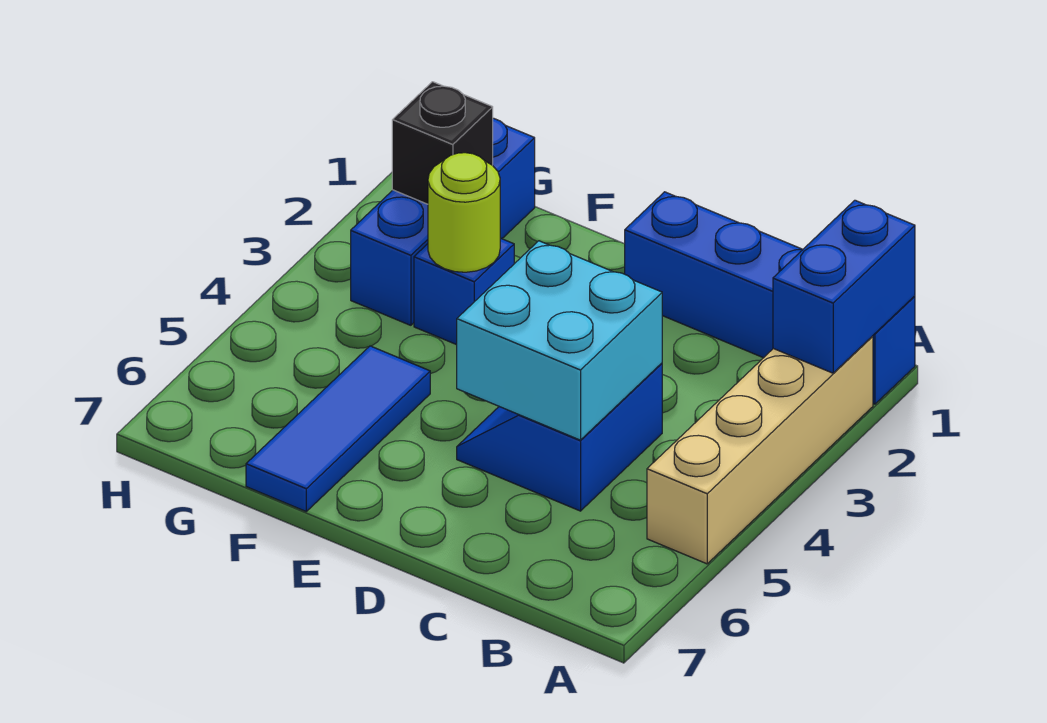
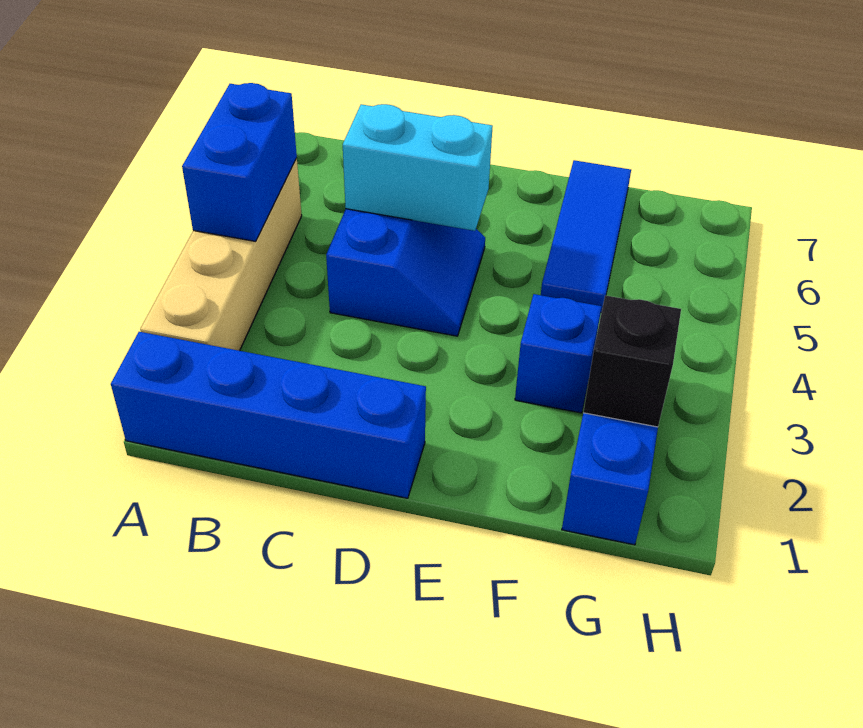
blue 1x2 brick [773,200,915,373] -> blue 1x2 brick moved to [182,83,297,241]
cyan 2x2 brick [457,241,662,440] -> cyan 1x2 brick [343,104,493,231]
lime 1x1 round brick [428,153,500,272] -> none

